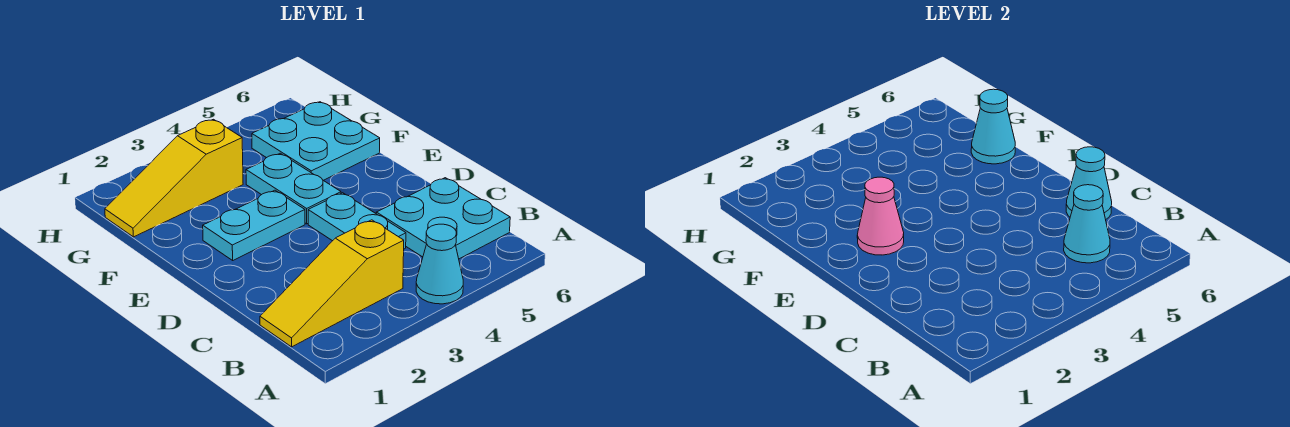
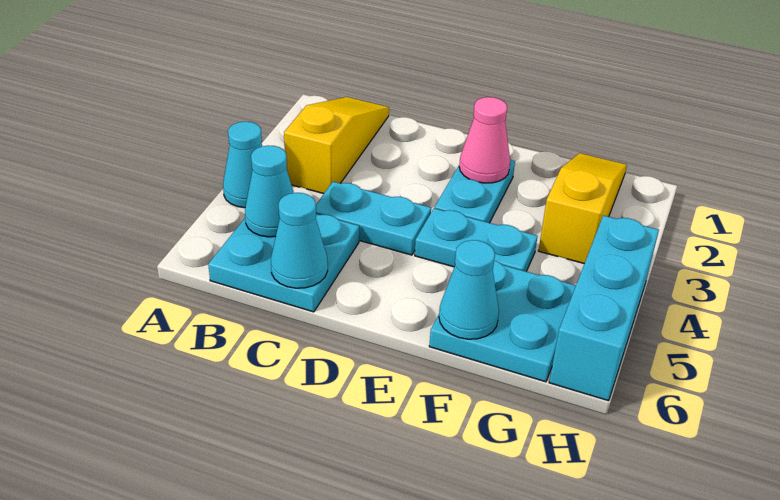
none -> cyan 1x3 brick [549,215,659,401]

